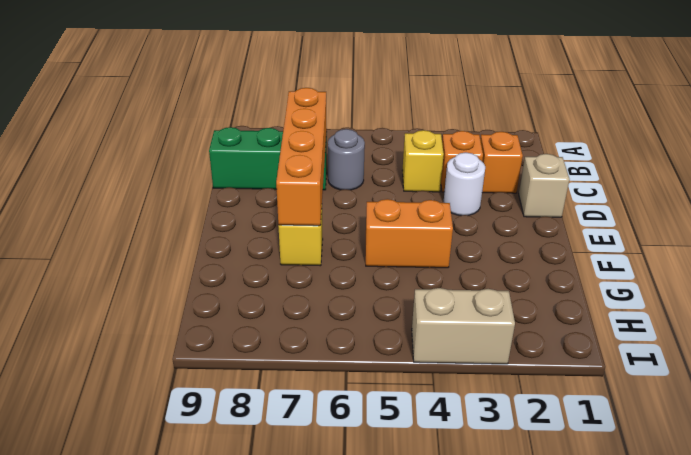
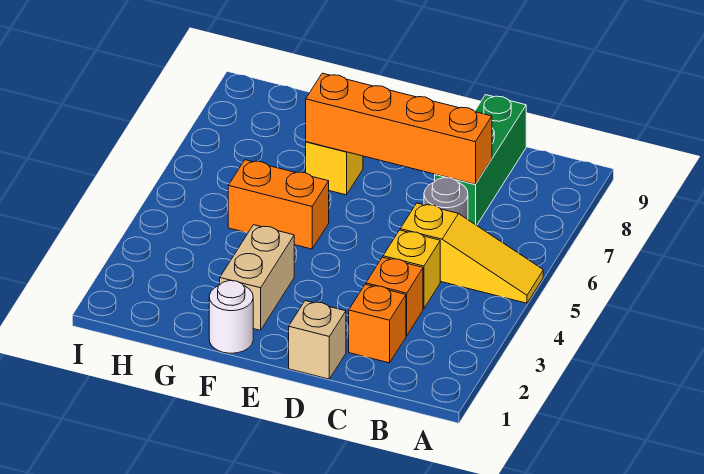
none -> yellow 1x3 slope [400,203,543,303]
white 1x1 round brick [443,152,485,215] -> white 1x1 round brick moved to [209,281,253,353]
orange 1x2 brick [366,199,453,268] -> orange 1x2 brick turned to [228,160,329,249]
tan 1x2 brick [412,288,515,364] -> tan 1x2 brick moved to [220,225,294,330]

